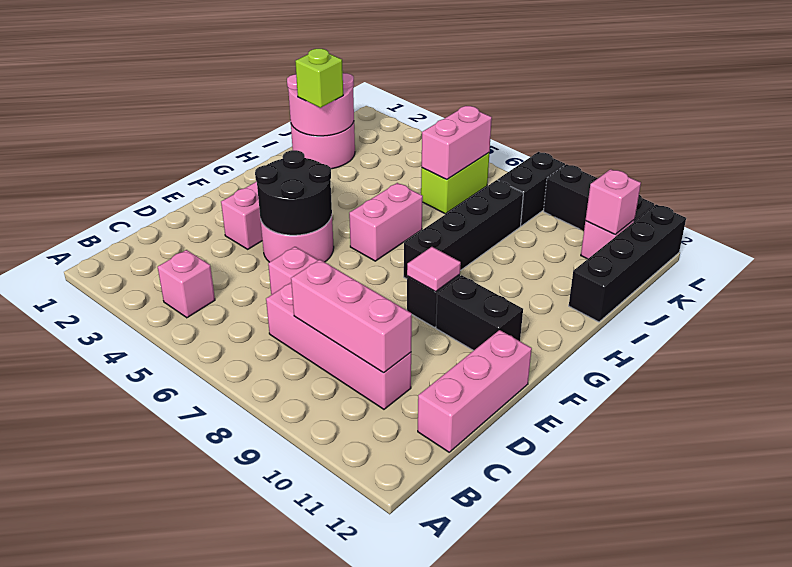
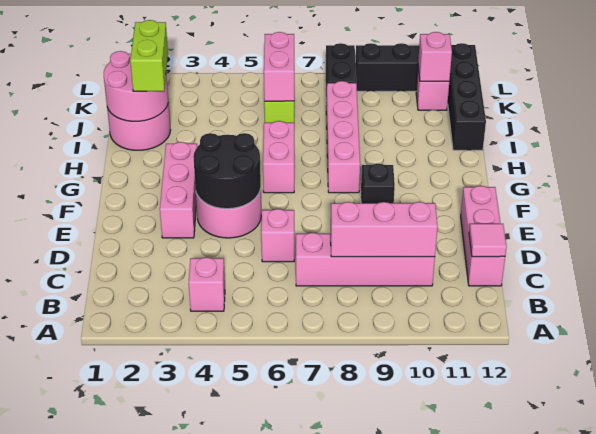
pink 1x1 tile [407,247,461,292] -> pink 1x1 tile moved to [469,224,507,257]
black 1x2 brick [436,275,523,351] -> none
black 1x4 brick [404,180,523,279] -> pink 1x4 brick [326,81,360,193]
lime 1x1 brick [295,49,343,108] -> lime 1x2 brick [130,20,168,91]

